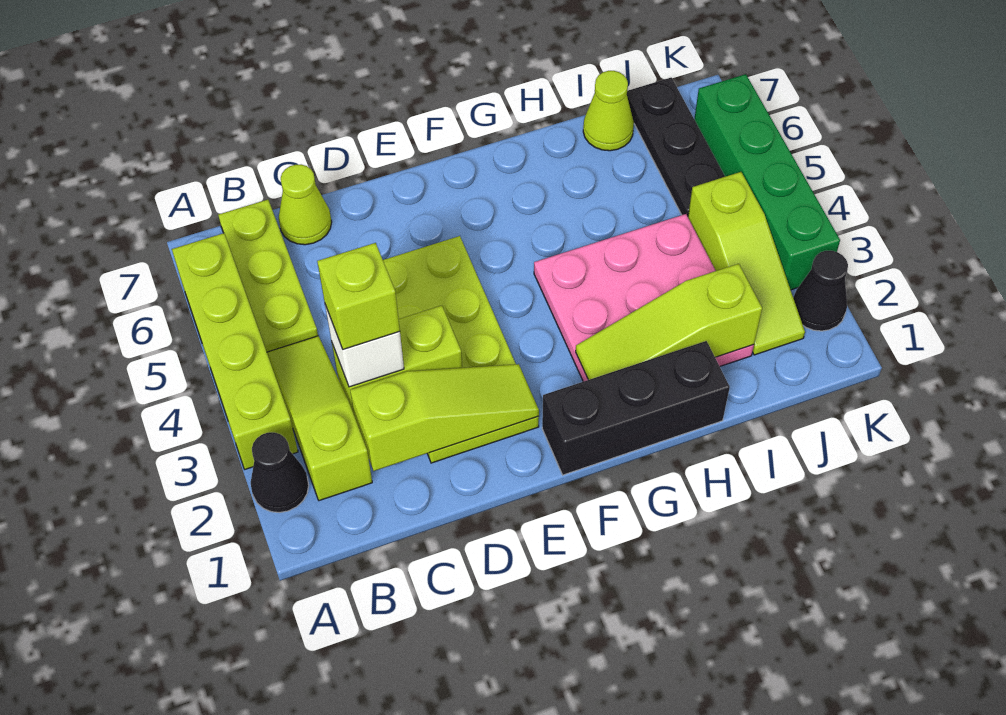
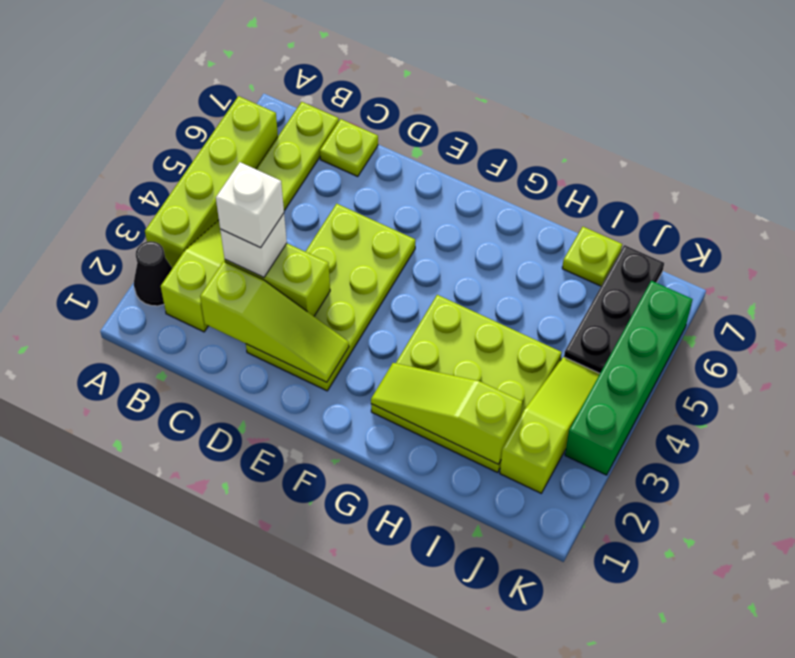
lime 1x1 brick [317,243,400,349] -> white 1x1 brick [216,162,284,248]
lime 1x1 cone [279,165,332,245] -> lime 1x1 plate [320,119,378,176]
black 1x3 brick [542,341,730,475] -> none
pink 3x3 plate [534,214,754,382] -> lime 3x3 plate [371,295,562,472]
lime 1x1 cone [583,71,634,151] -> lime 1x1 plate [562,227,622,286]
lime 1x3 slope [688,172,805,355] -> lime 1x3 slope turned to [500,357,600,493]
black 1x1 cone [793,251,848,331] -> none

